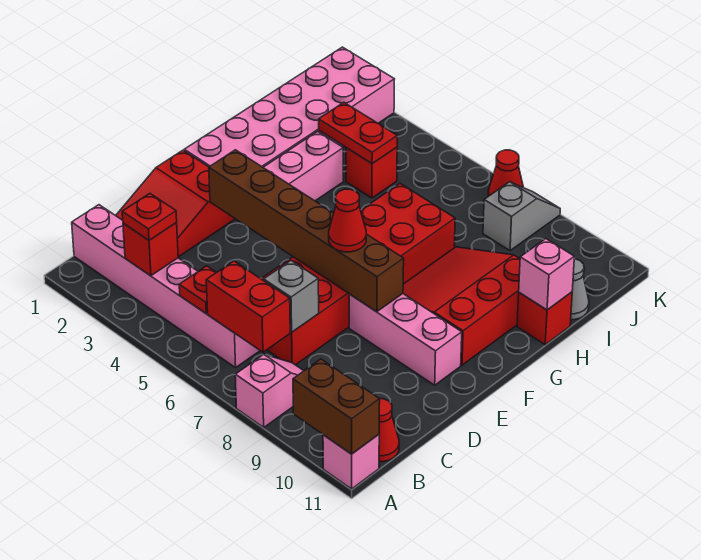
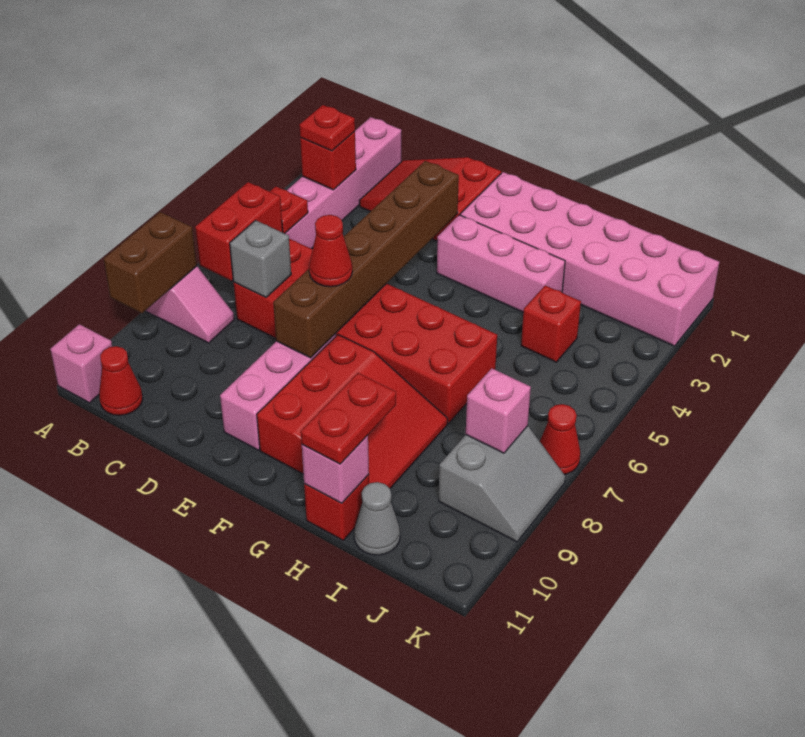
brown 1x2 brick [293,359,380,454] -> brown 1x2 brick moved to [104,212,197,313]
red 3x3 slope [403,247,520,365] -> red 3x3 slope turned to [257,335,448,488]
red 1x2 plate [319,103,397,164] -> red 1x2 plate moved to [301,373,396,464]
grey 1x2 slope [483,182,560,251] -> grey 2x2 slope [439,426,565,542]
none -> pink 1x1 brick [466,368,531,453]

